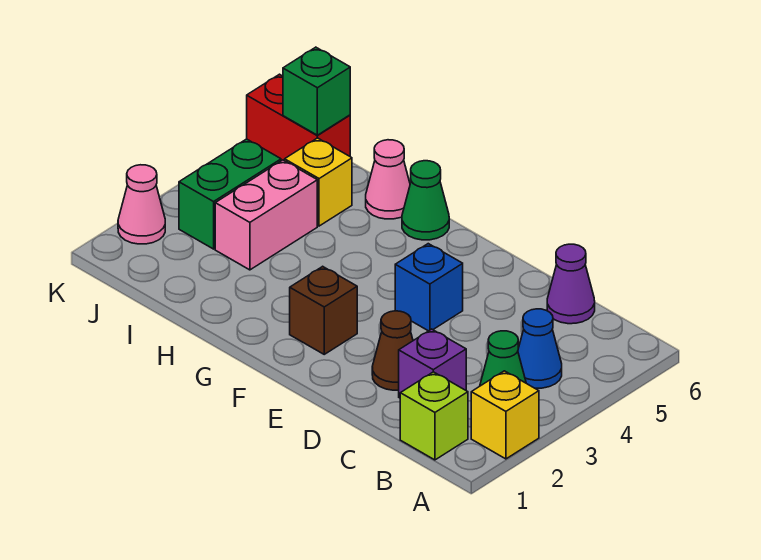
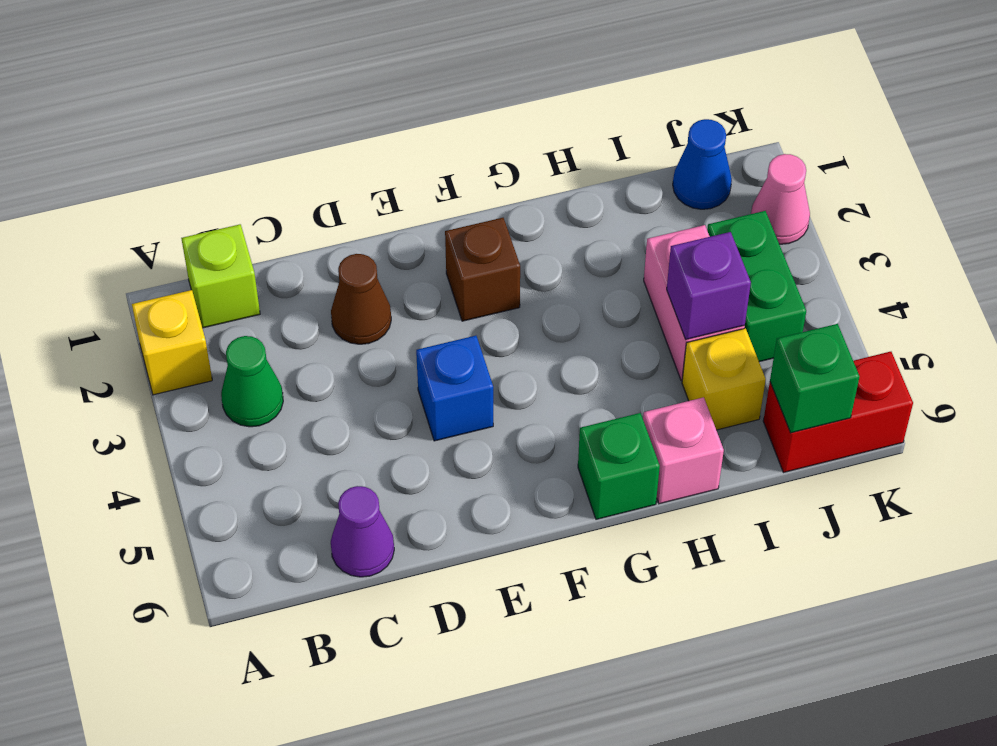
blue 1x1 cone [518,309,562,388] -> blue 1x1 cone moved to [673,119,732,209]
purple 1x1 brick [399,329,466,398] -> purple 1x1 brick moved to [667,232,751,339]
green 1x1 cone [402,161,449,240] -> green 1x1 brick [578,413,660,519]
pink 1x1 cone [366,140,410,219] -> pink 1x1 brick [643,397,724,504]

